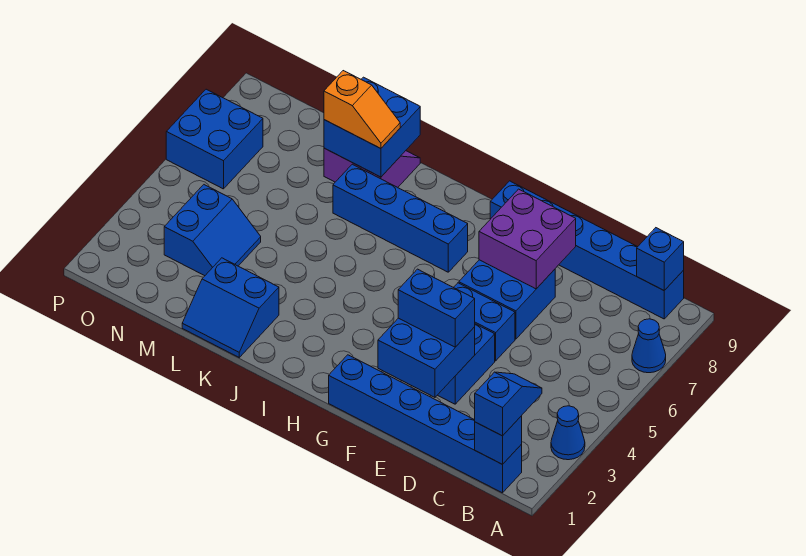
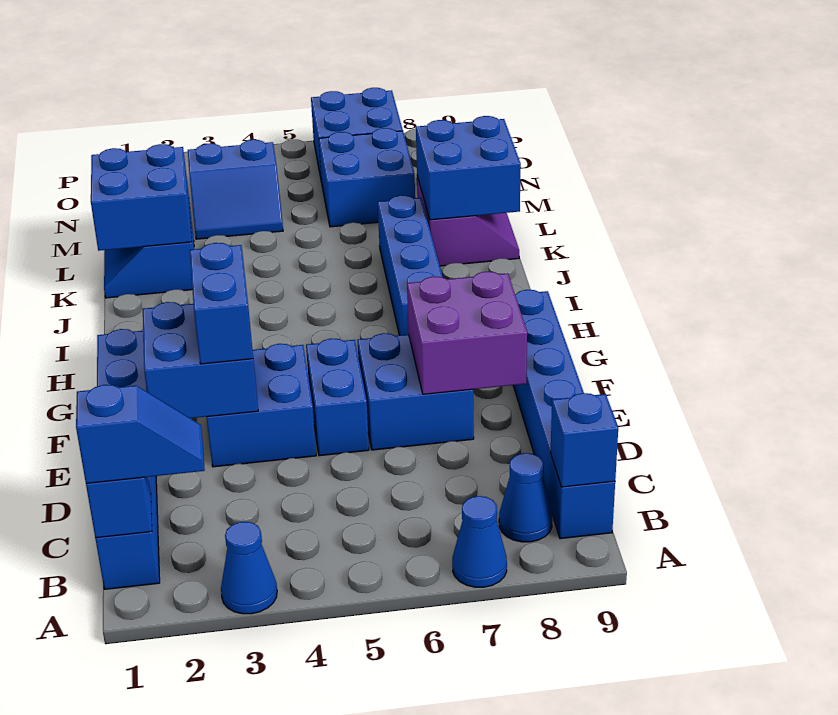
none -> blue 1x1 cone [499,453,552,542]
none -> blue 2x2 brick [91,144,192,251]
orange 1x2 slope [324,71,400,149] -> none
none -> blue 2x2 brick [319,128,415,227]

